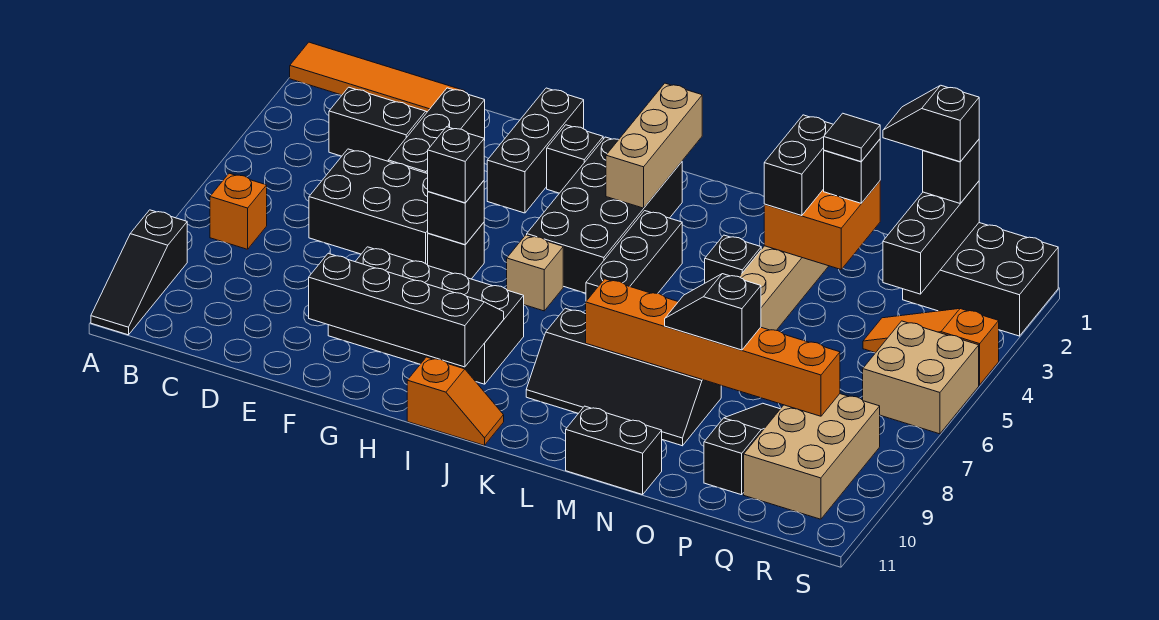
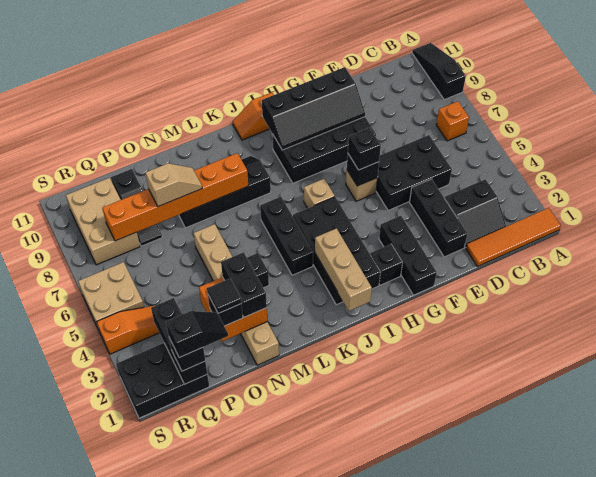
black 1x1 brick [428,223,484,279] -> tan 1x1 brick [346,170,377,201]
black 1x2 brick [566,406,662,495] -> none
black 1x2 slope [665,274,761,350] -> tan 1x2 slope [146,163,202,206]

